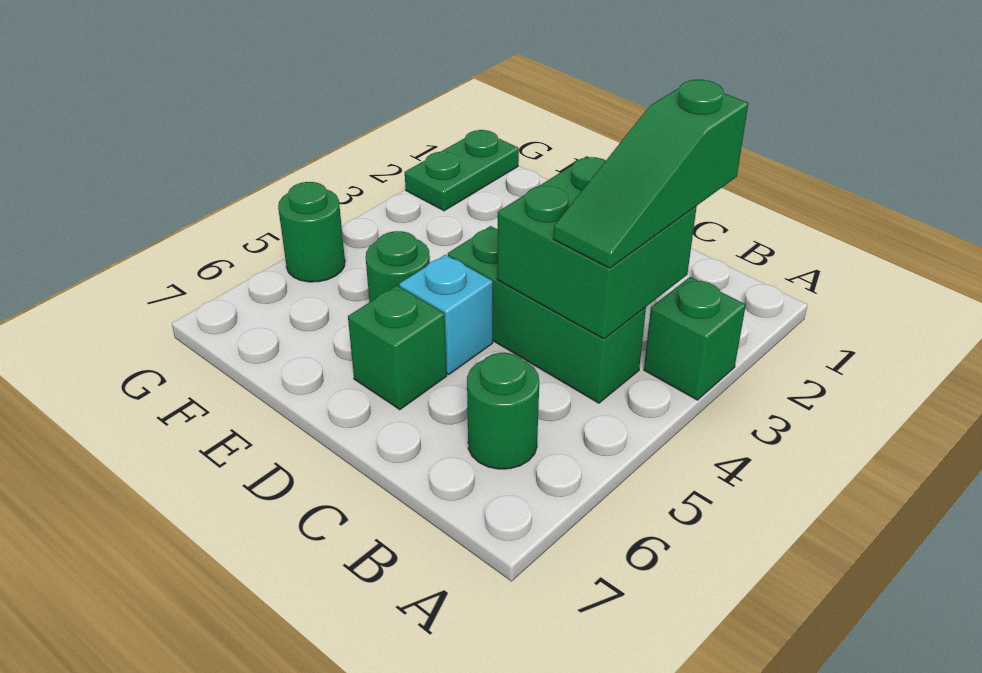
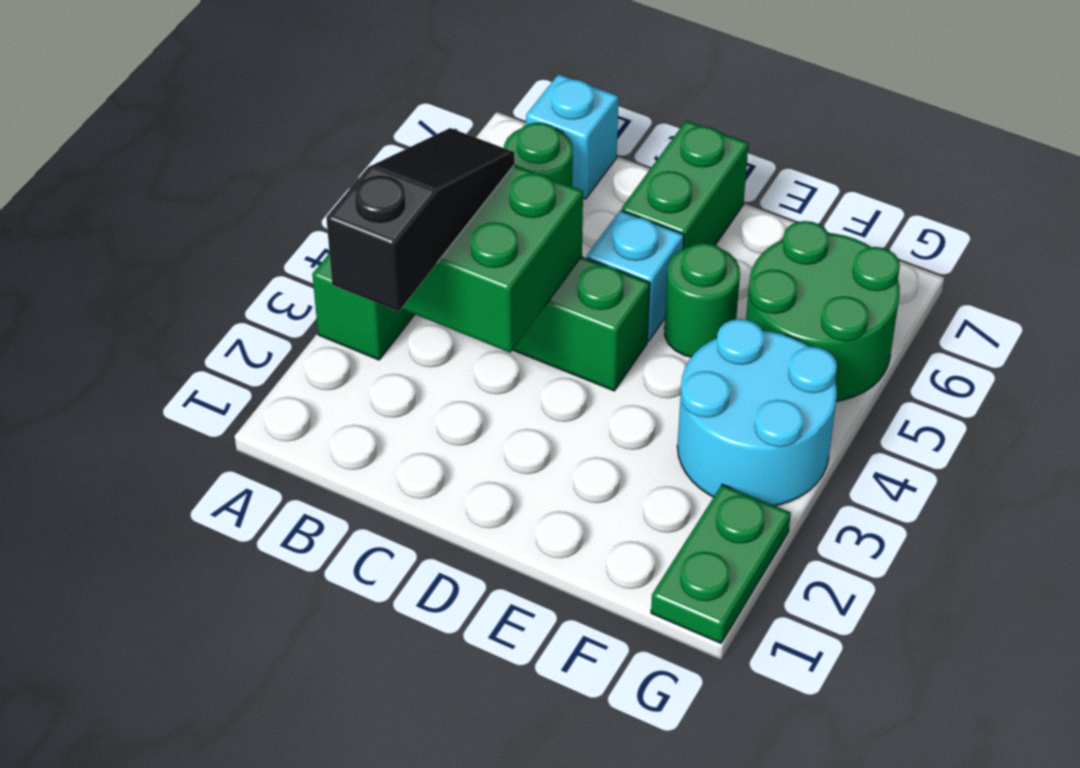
green 1x3 slope [553,80,748,268] -> black 1x3 slope [326,128,515,312]
none -> cyan 1x1 brick [526,74,619,199]
green 1x1 brick [348,285,447,410] -> green 1x2 brick [622,120,749,249]
none -> cyan 2x2 round brick [677,319,837,506]
green 1x1 round brick [278,182,345,282] -> green 2x2 round brick [746,221,900,401]

